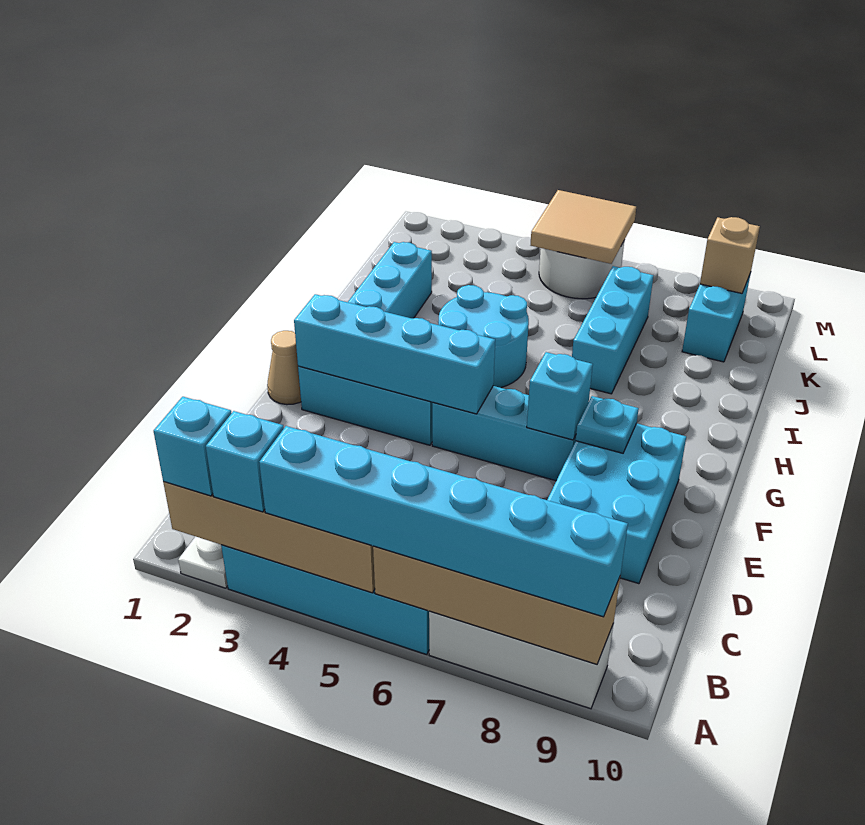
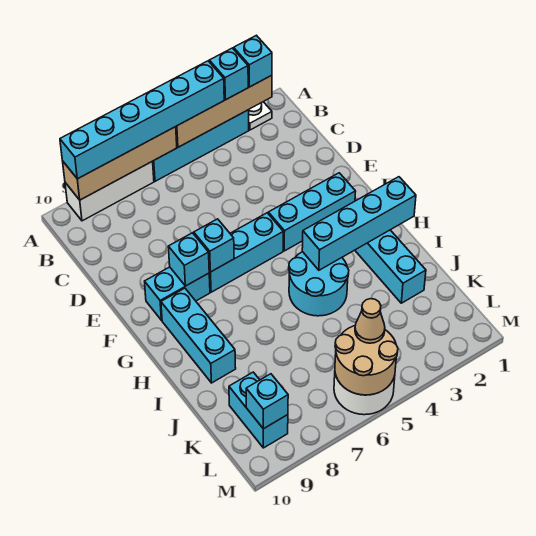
cyan 2x3 brick [547,423,686,584] -> cyan 1x2 brick [145,267,210,320]
tan 1x1 cone [267,331,301,405] -> tan 1x1 cone moved to [355,299,385,343]
cyan 1x4 brick [294,294,495,414] -> cyan 1x4 brick moved to [302,177,416,270]
cyan 1x1 plate [576,396,639,453] -> cyan 1x1 brick [168,233,209,286]
cyan 1x3 brick [572,266,653,394] -> cyan 1x3 brick moved to [161,288,236,383]
tan 2x2 tile [531,190,636,264] -> tan 2x2 round brick [335,326,398,395]
tan 1x1 brick [700,217,760,293] -> cyan 1x1 brick [246,374,288,429]

